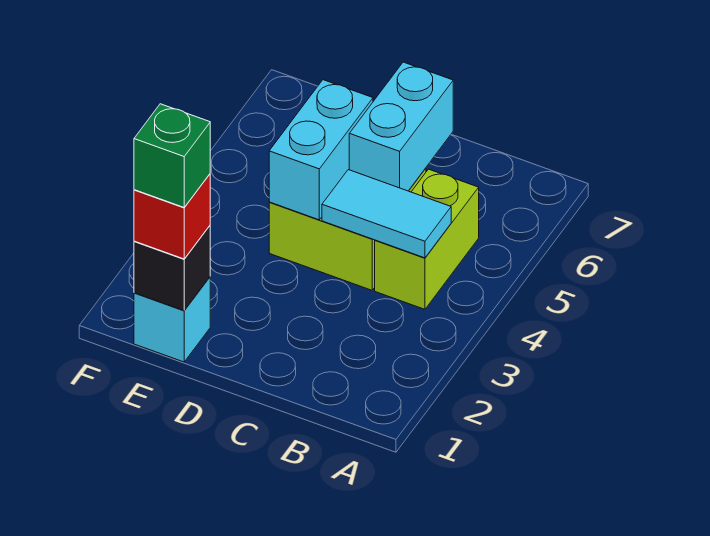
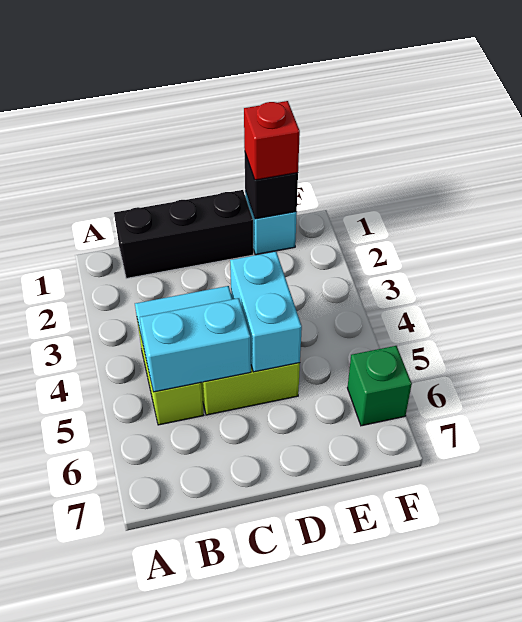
none -> black 1x3 brick [114,190,253,279]
cyan 1x2 brick [349,62,453,191] -> cyan 1x2 brick turned to [140,298,251,392]
green 1x1 brick [134,104,210,207] -> green 1x1 brick moved to [347,346,412,426]

